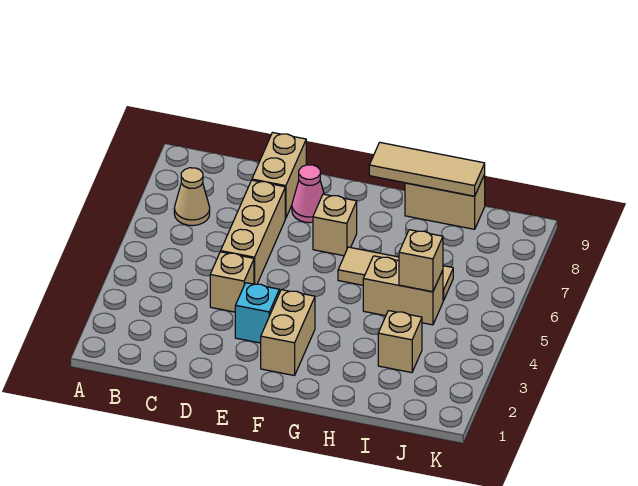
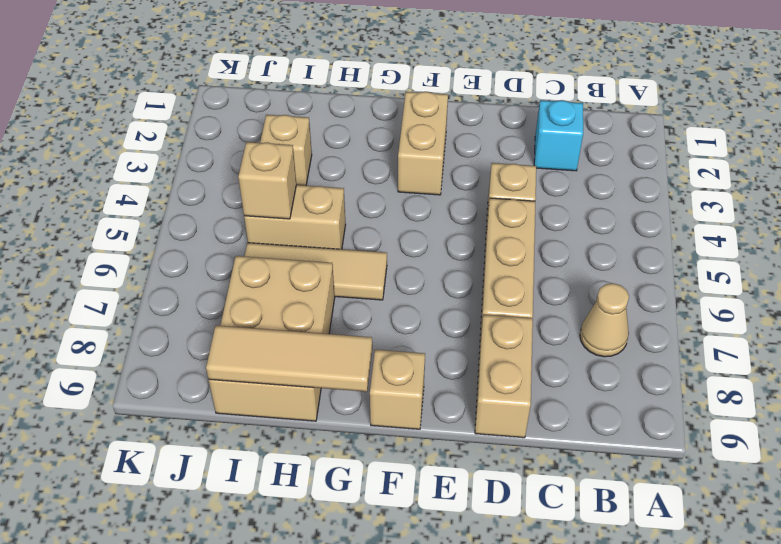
cyan 1x1 brick [235,283,279,343] -> cyan 1x1 brick moved to [534,100,583,171]
pink 1x1 cone [292,165,324,223] -> none
tan 1x1 brick [313,194,357,256] -> tan 1x1 brick moved to [370,350,425,429]
tan 1x2 brick [405,175,485,229] -> tan 2x3 brick [209,256,335,421]

